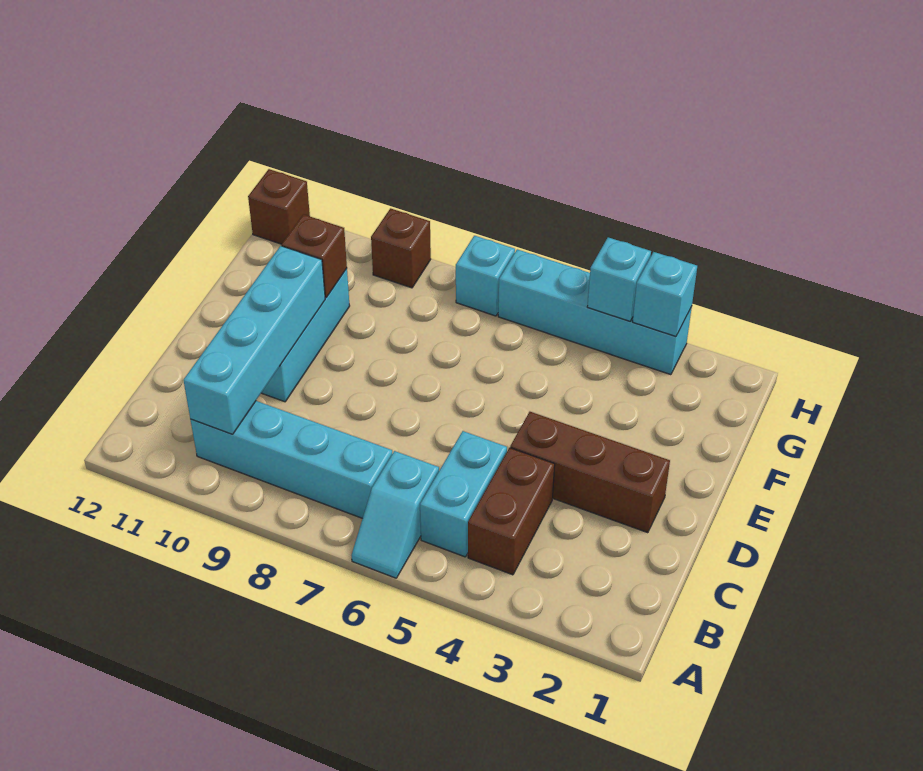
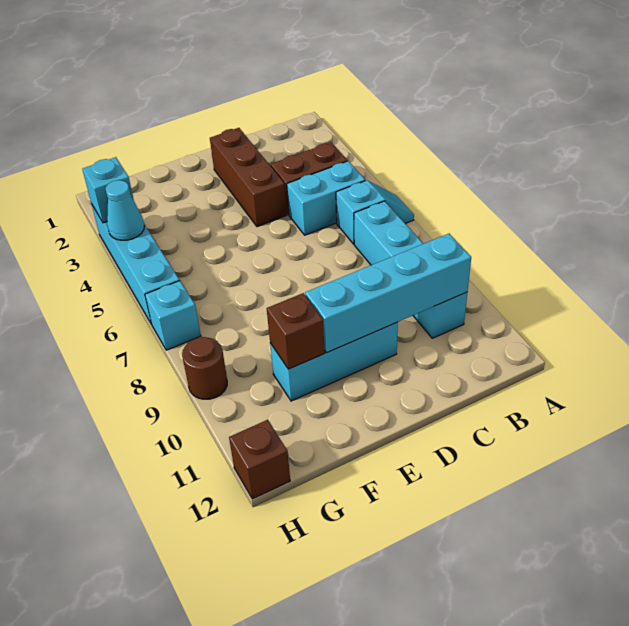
cyan 1x1 brick [587,237,651,321] -> cyan 1x1 cone [106,180,144,240]
brown 1x1 brick [371,208,431,288] -> brown 1x1 round brick [182,337,227,399]

